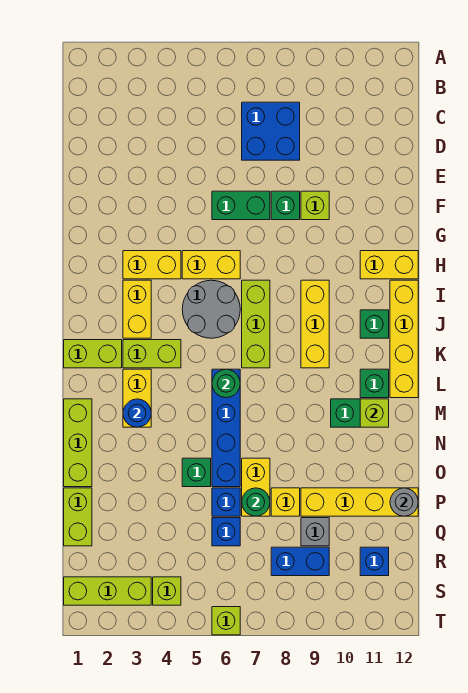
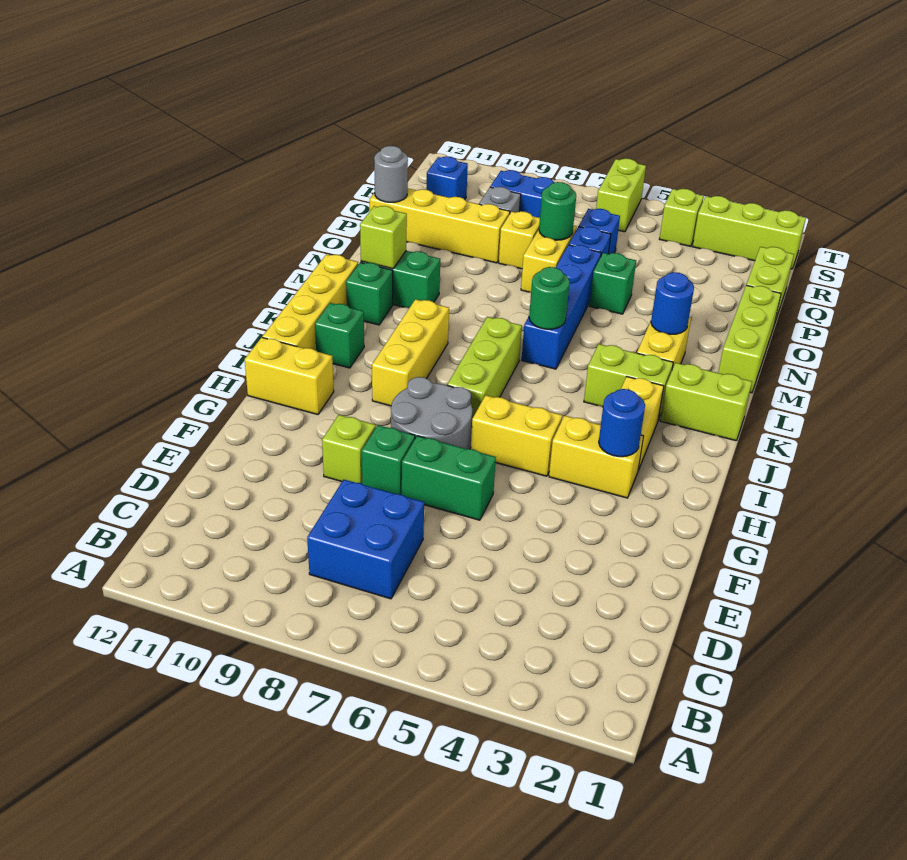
none -> blue 1x1 round brick [599,389,645,457]
grey 2x2 round brick [182,280,240,338] -> grey 2x2 round brick moved to [391,377,472,449]
lime 1x1 brick [212,607,240,635] -> lime 1x2 brick [596,159,646,232]

